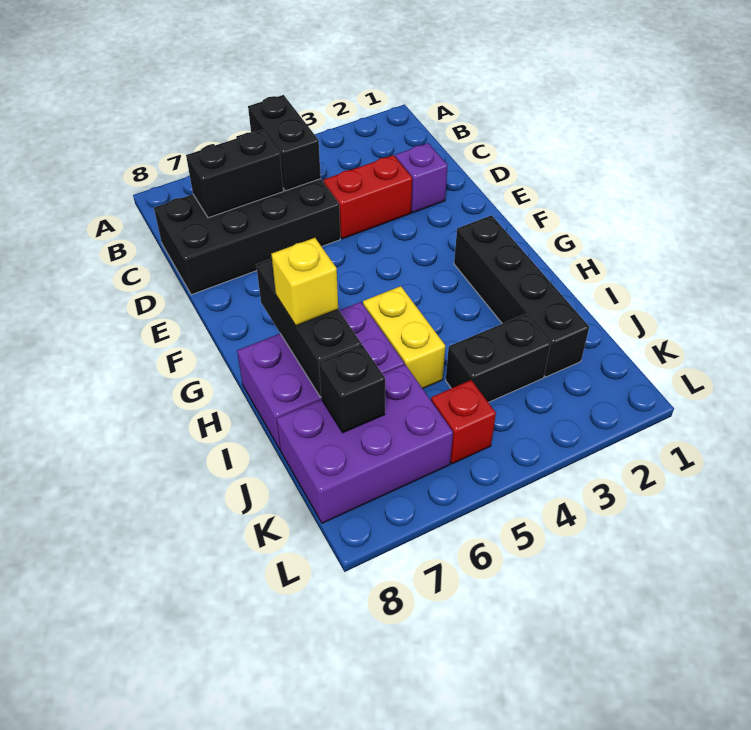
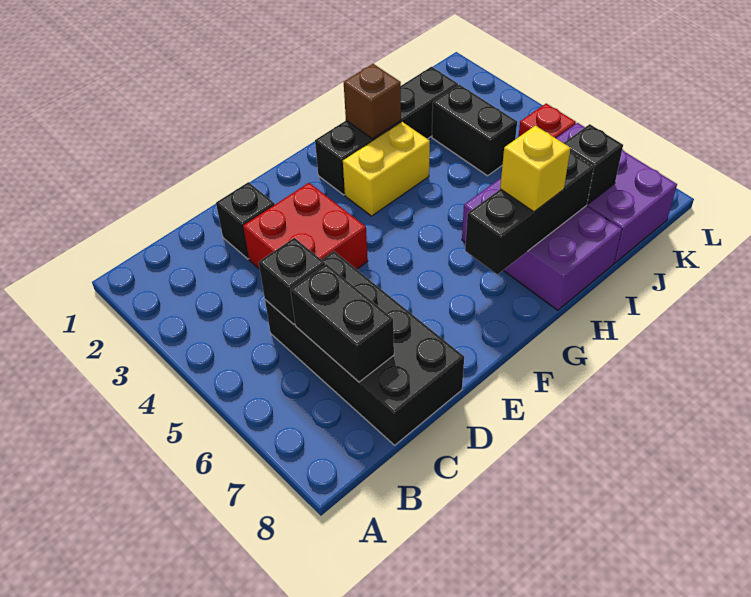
black 1x2 brick [248,95,321,191] -> black 1x1 brick [259,238,325,324]
purple 1x1 brick [395,143,448,213] -> black 1x1 brick [216,182,275,259]
red 1x2 brick [323,155,412,239] -> red 2x2 brick [243,183,368,269]
none -> brown 1x1 brick [344,64,401,139]
yellow 1x2 brick [363,286,445,389] -> yellow 1x2 brick moved to [343,122,430,216]

